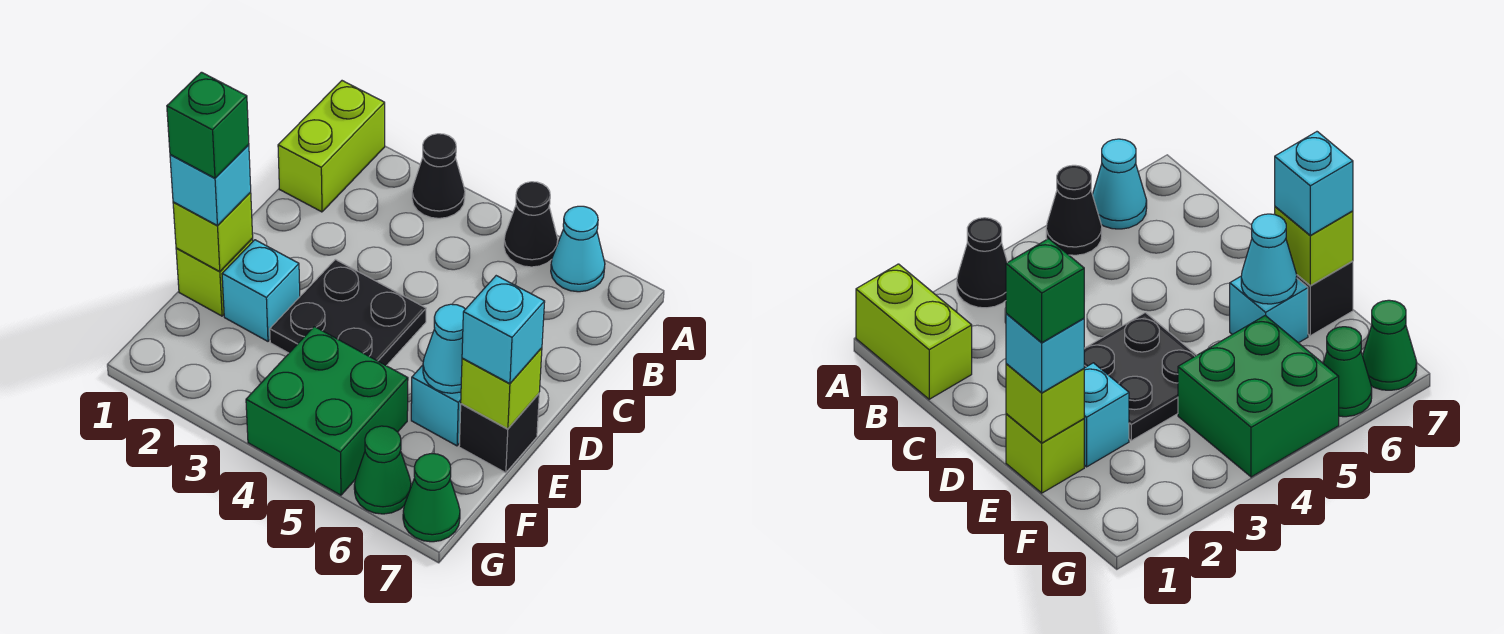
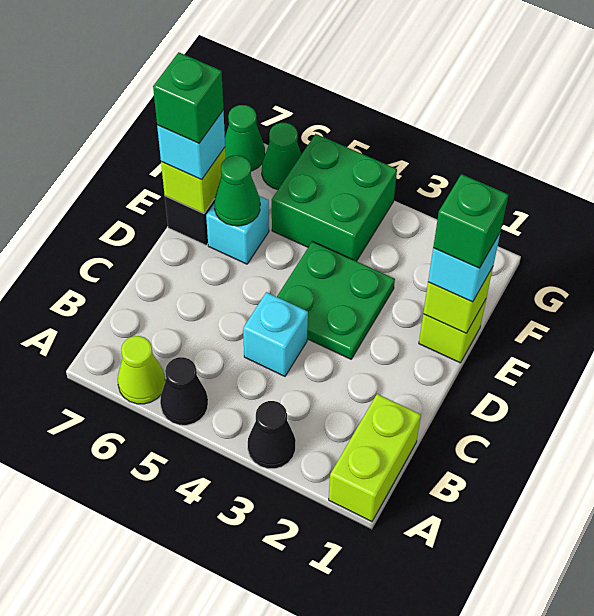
cyan 1x1 cone [551,206,605,292] -> lime 1x1 cone [118,336,165,404]
black 2x2 plate [270,259,426,366] -> green 2x2 plate [277,241,395,359]
cyan 1x1 brick [222,240,300,341] -> cyan 1x1 brick moved to [243,292,308,376]
cyan 1x1 cone [423,304,465,393] -> green 1x1 cone [214,155,260,226]
none -> green 1x1 brick [153,52,223,143]

